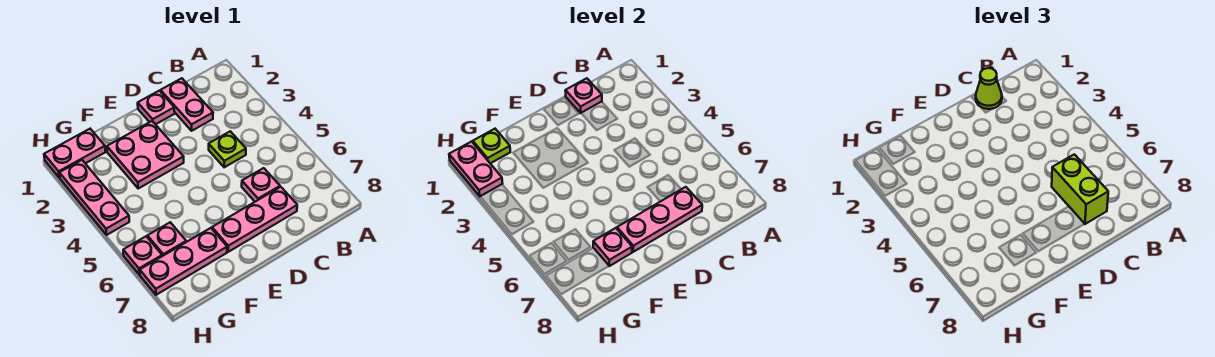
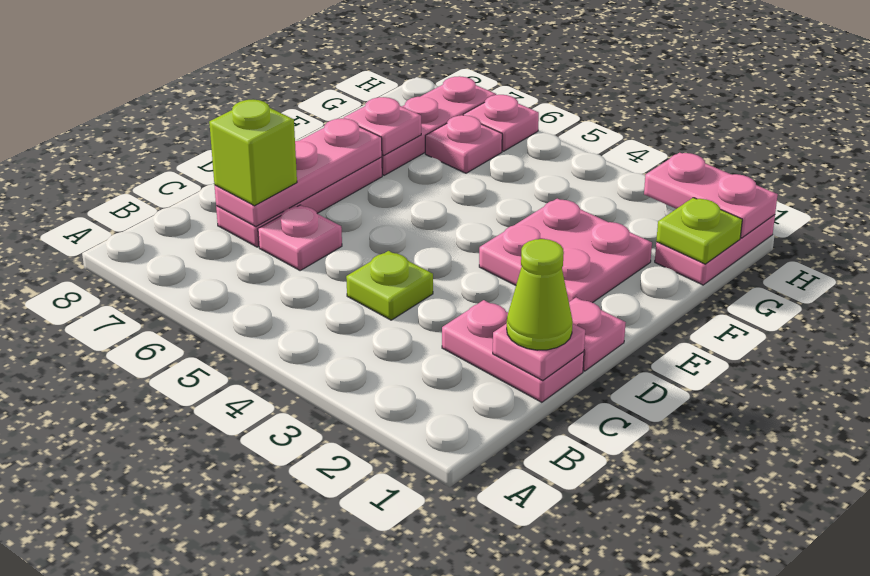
lime 1x2 brick [1052,154,1108,224] -> lime 1x1 brick [209,100,297,206]
pink 1x3 plate [59,160,129,235] -> none

